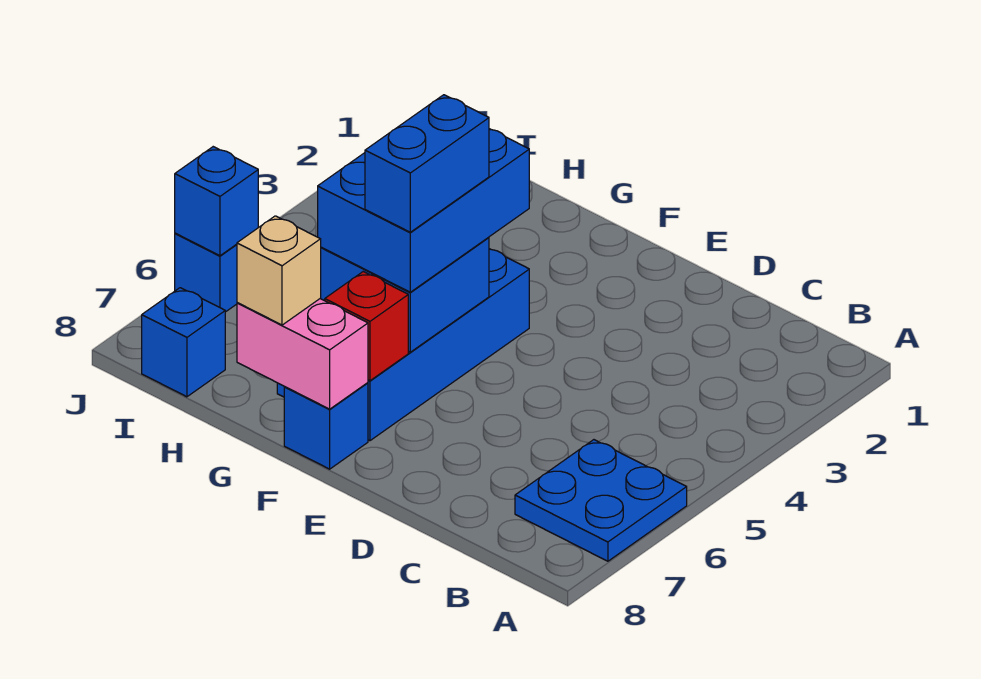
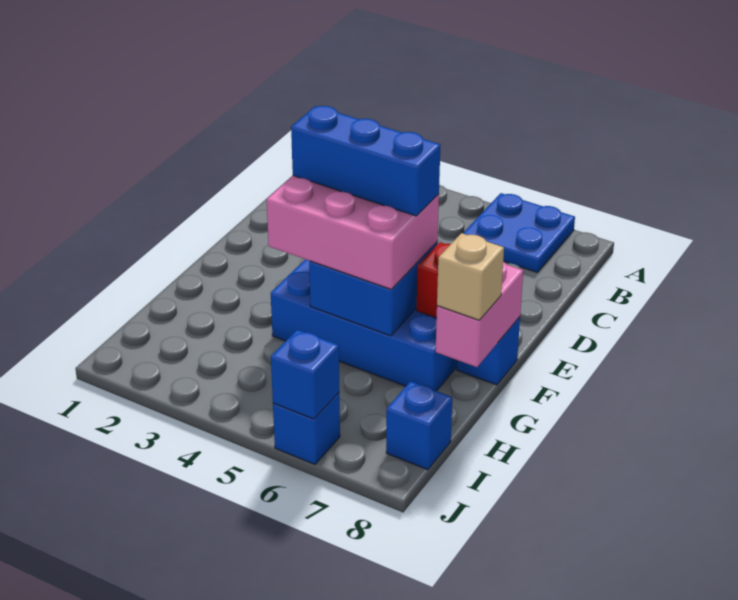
blue 2x3 brick [318,129,529,292] -> pink 2x3 brick [267,176,439,289]
blue 1x2 brick [365,95,489,232] -> blue 1x3 brick [291,106,440,216]

